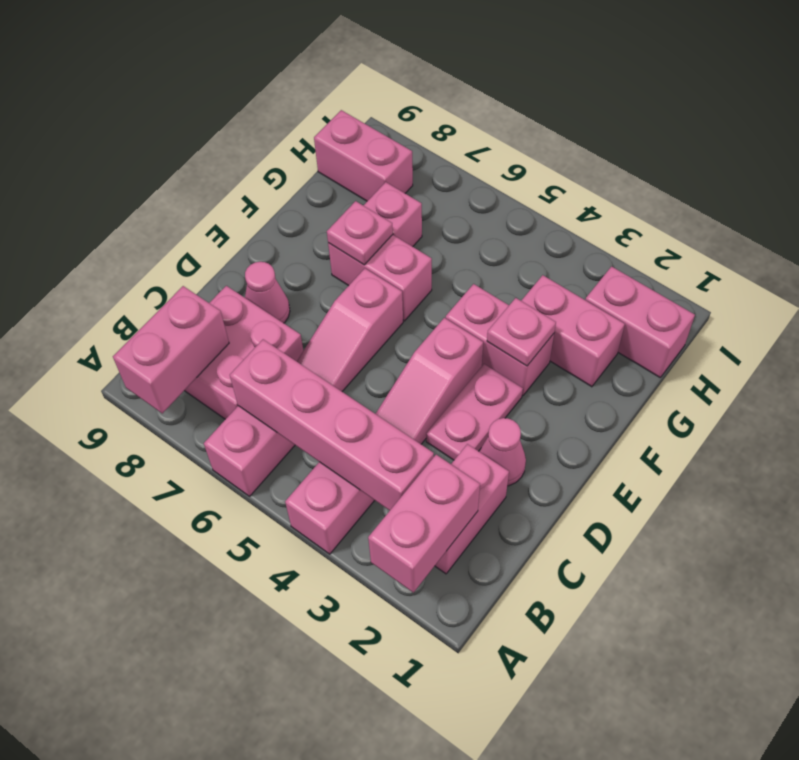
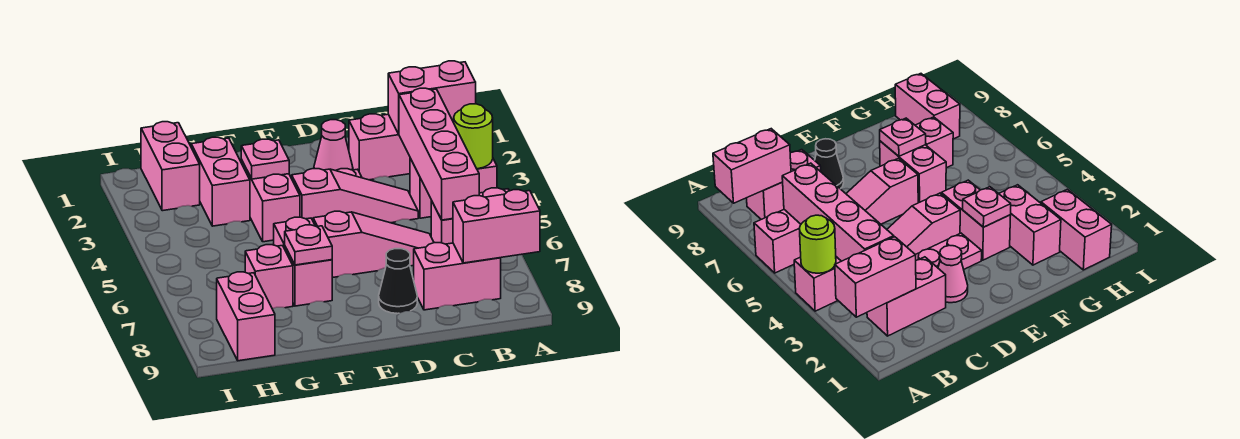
none -> lime 1x1 round brick [454,104,493,169]
pink 2x2 brick [184,286,303,419] -> pink 1x2 brick [414,243,501,310]
pink 1x1 cone [245,262,290,323] -> black 1x1 cone [379,249,417,314]

